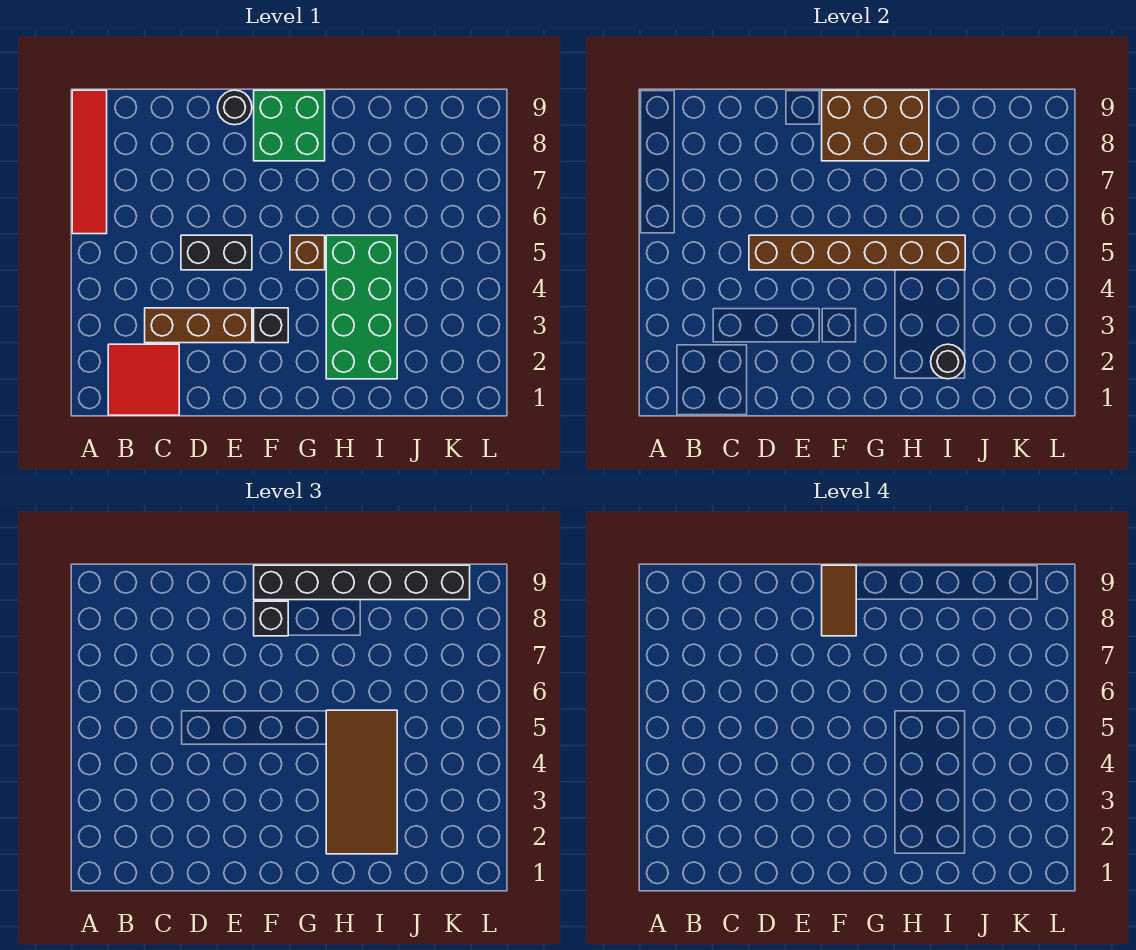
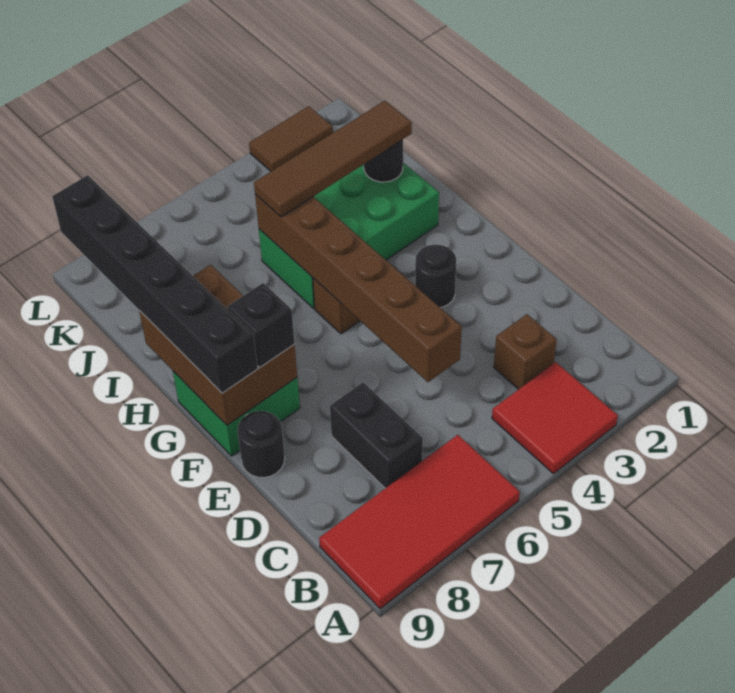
red 1x4 tile [72,90,107,234] -> red 2x4 tile [319,435,520,609]
red 2x2 tile [108,344,179,415] -> red 2x2 tile moved to [492,362,618,474]
brown 1x3 brick [145,308,252,343] -> brown 1x1 brick [494,314,557,389]
black 1x2 brick [181,235,252,270] -> black 1x2 brick moved to [330,382,423,488]
black 1x1 brick [254,308,288,343] -> black 1x1 round brick [415,245,456,308]
brown 1x2 tile [822,565,856,636] -> brown 1x2 tile moved to [249,106,333,171]
brown 2x4 tile [326,710,397,854] -> brown 1x4 tile [254,101,412,217]

